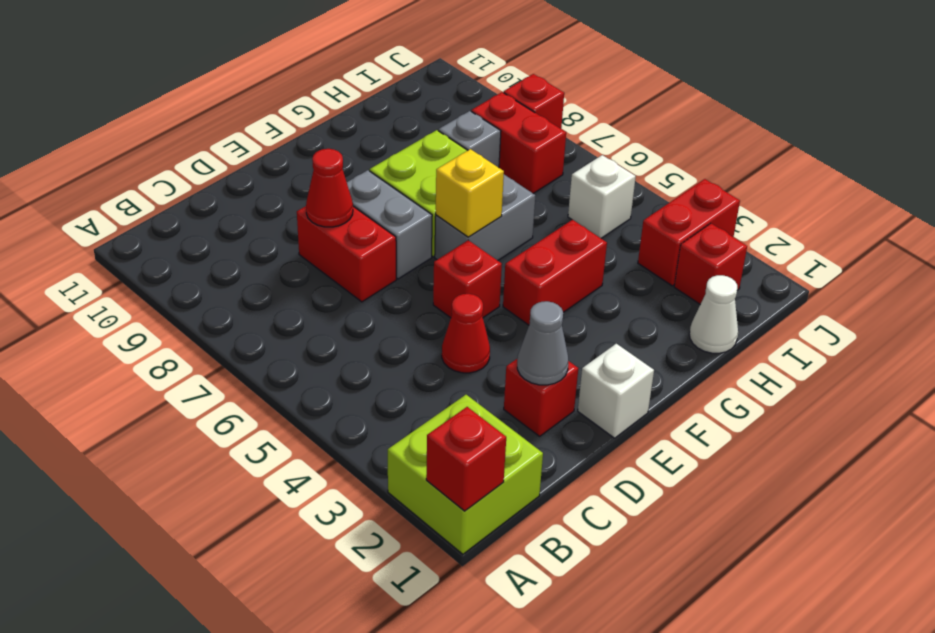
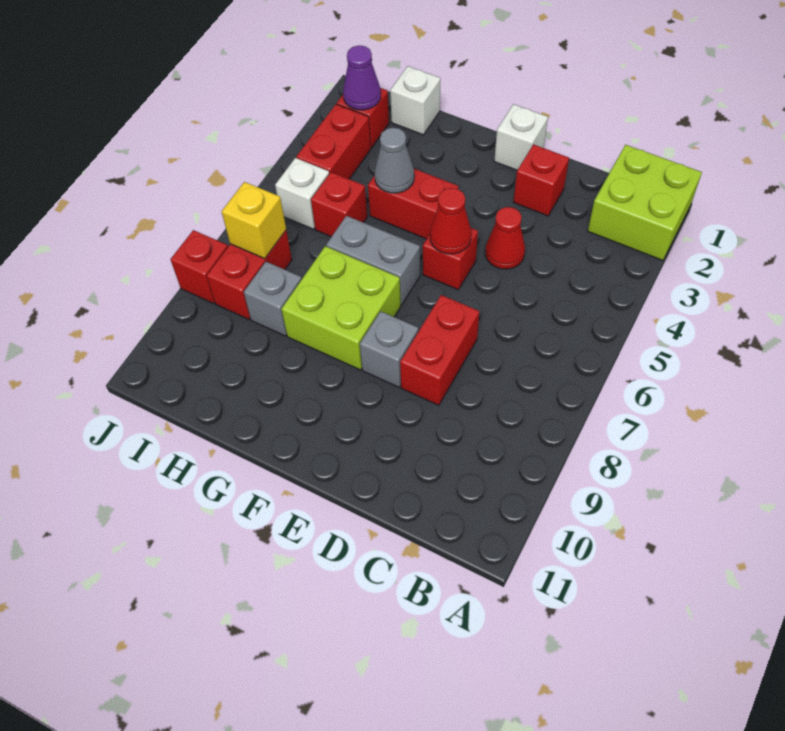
red 1x1 brick [426,407,506,511] -> red 1x1 brick moved to [311,172,367,237]
grey 1x1 cone [517,301,568,385] -> grey 1x1 cone moved to [375,128,414,193]
red 1x1 cone [306,149,353,227] -> red 1x1 cone moved to [430,188,471,254]
grey 1x2 brick [347,170,432,279] -> grey 1x1 brick [360,311,419,387]
yellow 1x1 brick [436,149,504,237] -> yellow 1x1 brick moved to [222,182,286,259]
white 1x1 cone [689,275,738,353] -> white 1x1 brick [390,66,440,135]
none -> purple 1x1 cone [343,45,381,110]
red 1x2 brick [638,179,740,286] -> red 1x2 brick turned to [296,104,371,179]

